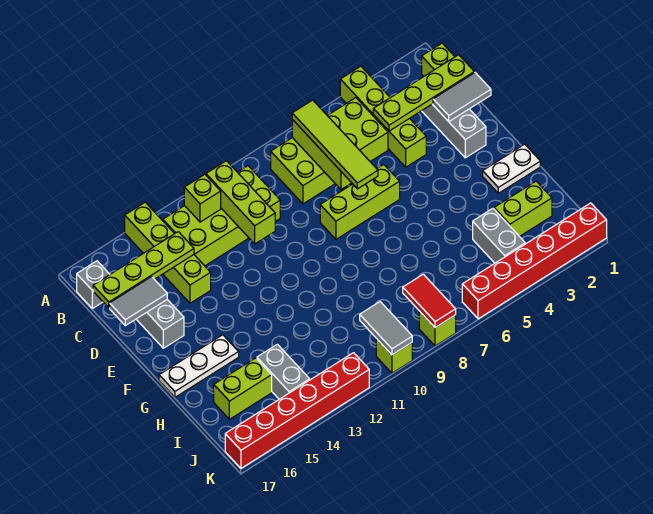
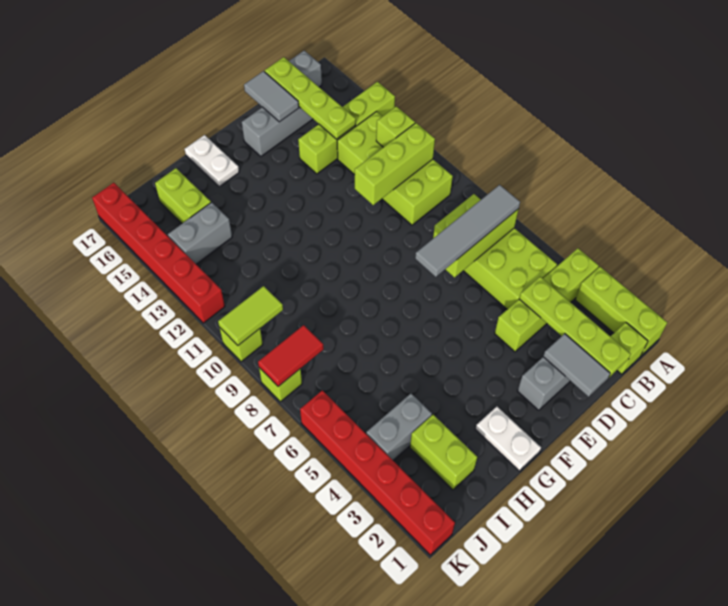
lime 1x4 tile [292,100,378,189] -> grey 1x4 tile [415,185,520,277]
lime 1x3 brick [320,165,400,239] -> lime 1x3 brick moved to [576,267,667,356]
white 1x3 plate [159,335,239,397] -> white 1x2 plate [185,135,239,187]
grey 1x2 tile [360,302,412,355] -> lime 1x2 tile [218,286,283,345]

